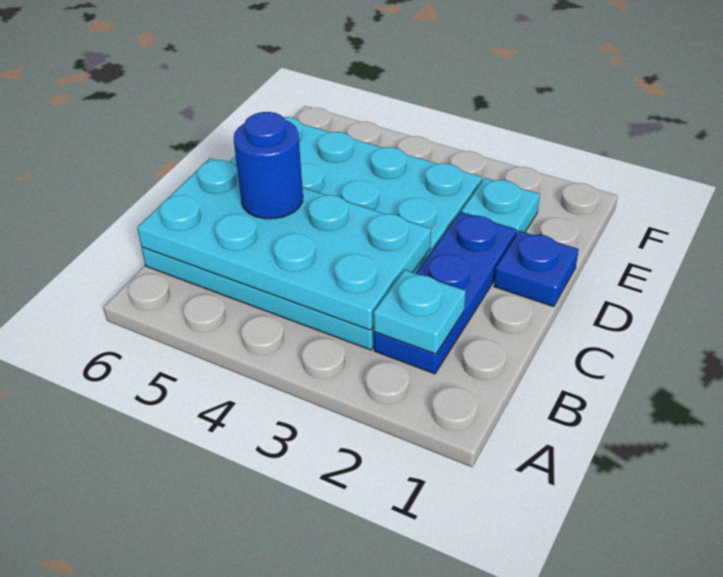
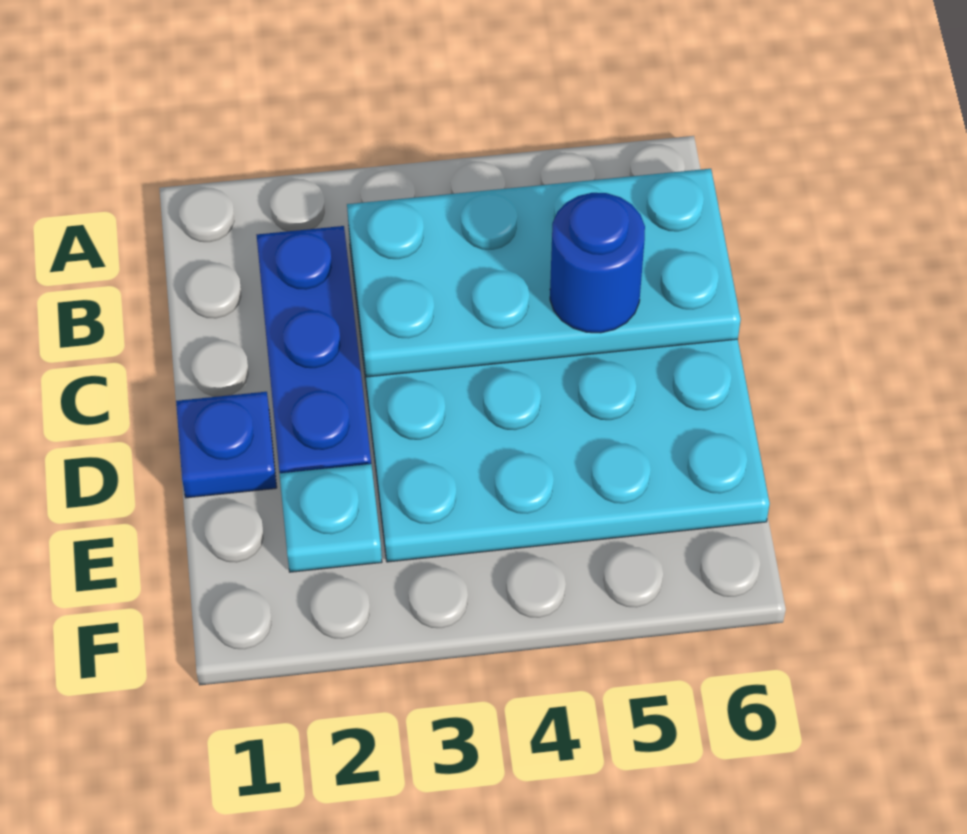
cyan 1x1 plate [374,270,466,354] -> none

